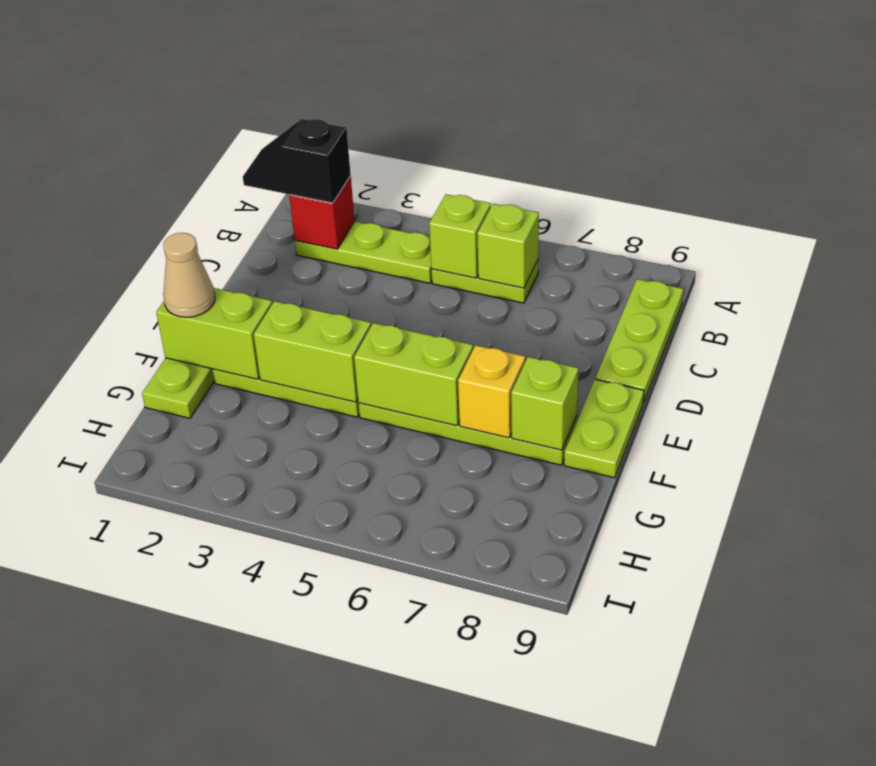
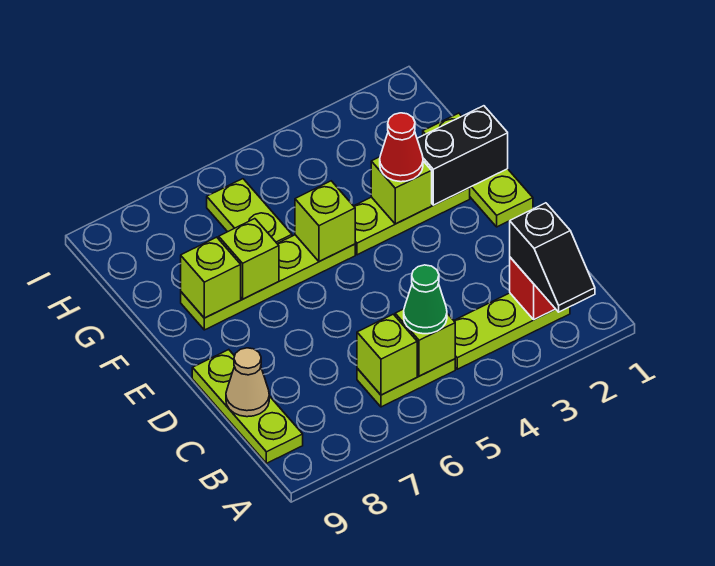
black 1x2 slope [243,119,351,203] -> black 1x2 slope turned to [510,203,595,312]
none -> green 1x1 cone [404,265,447,334]
lime 1x2 plate [564,379,644,478] -> lime 1x2 plate moved to [207,179,292,243]
lime 1x2 brick [156,288,272,379] -> black 1x2 brick [417,106,508,205]
tan 1x1 cone [163,233,215,317] -> tan 1x1 cone moved to [226,348,269,417]
lime 1x2 brick [254,301,371,402] -> lime 1x1 brick [371,157,432,224]
none -> red 1x1 cone [380,113,423,182]
lime 1x2 brick [354,323,473,426] -> lime 1x1 brick [295,181,355,262]
yellow 1x1 brick [458,345,525,438] -> lime 1x1 brick [219,219,279,299]

